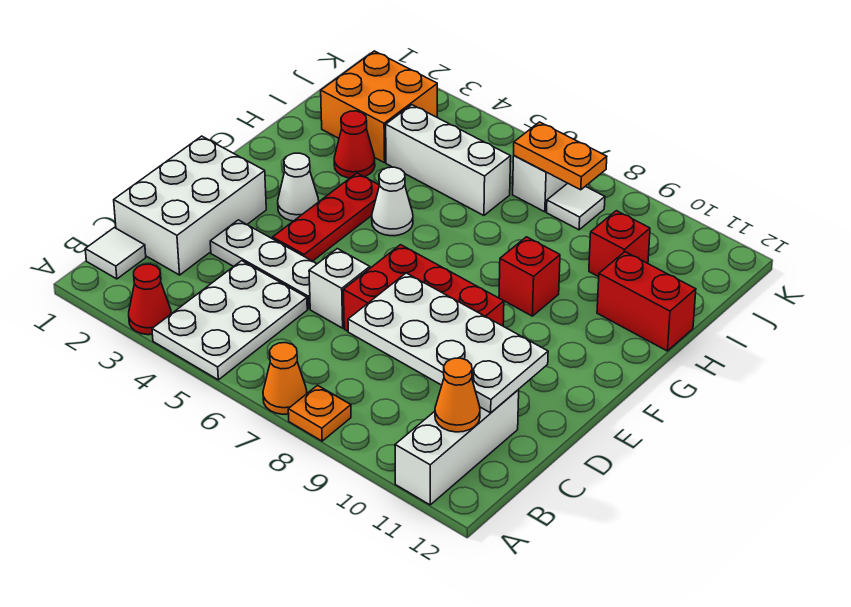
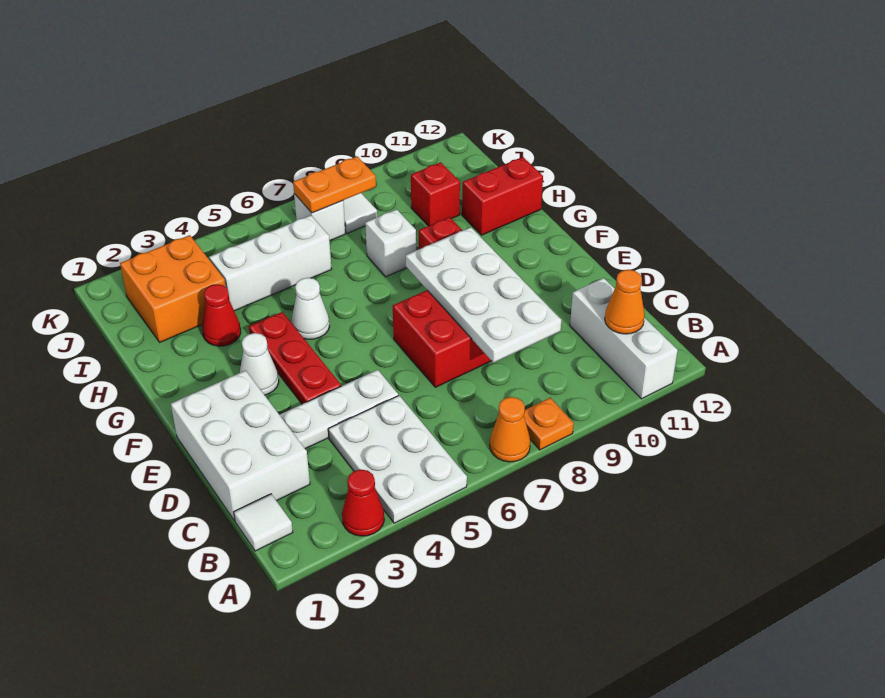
white 2x4 plate [348,273,548,413] -> white 2x4 plate turned to [406,227,561,363]
white 1x1 brick [309,249,370,328] -> white 1x1 brick moved to [365,209,416,277]

